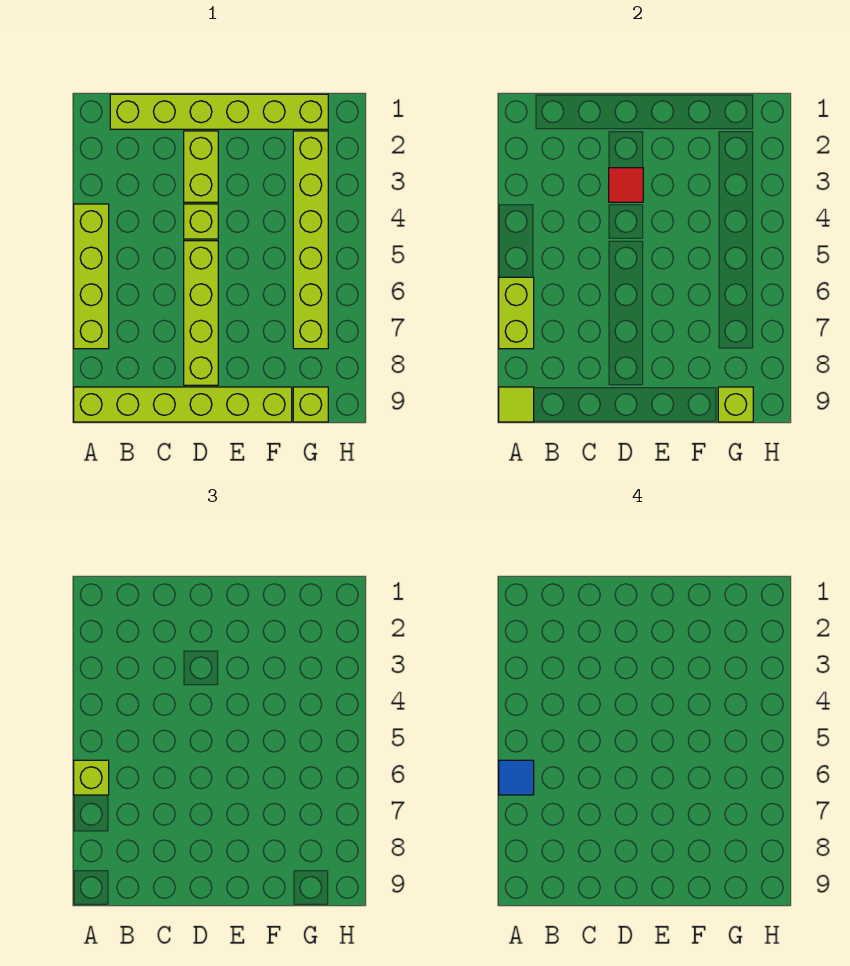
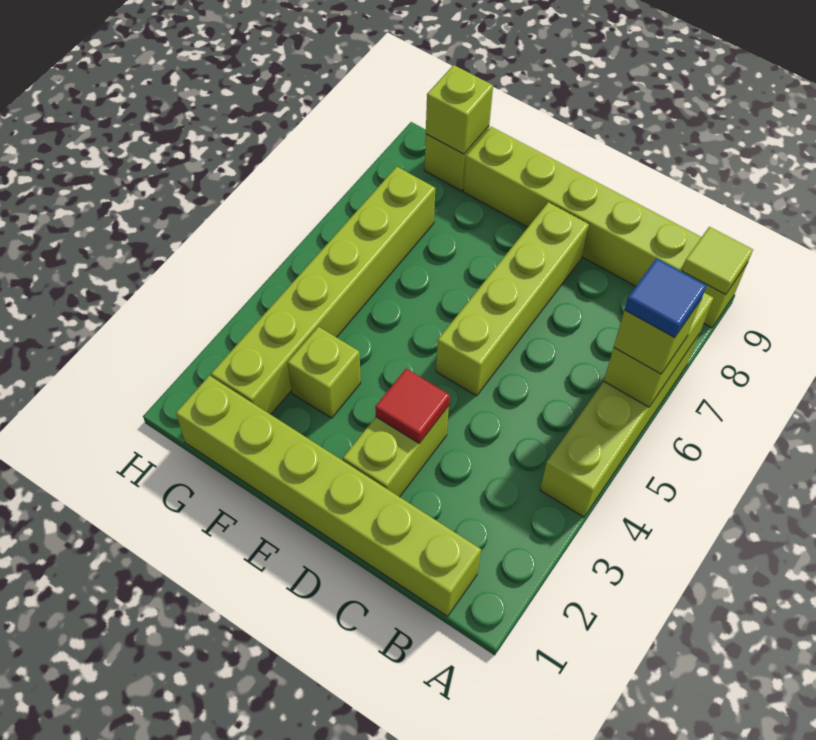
lime 1x1 brick [184,204,218,239] -> lime 1x1 brick moved to [288,327,361,418]

